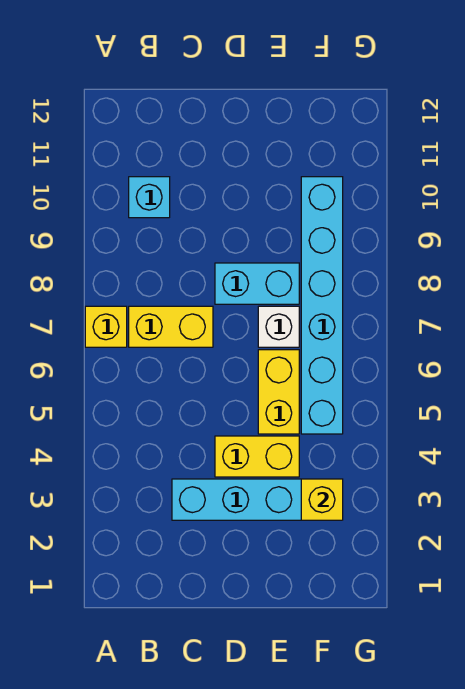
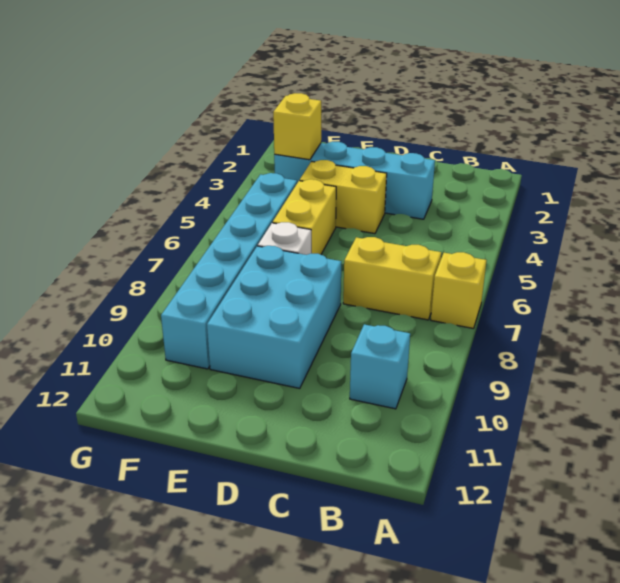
cyan 1x2 brick [215,263,299,304] -> cyan 2x3 brick [207,246,342,388]

